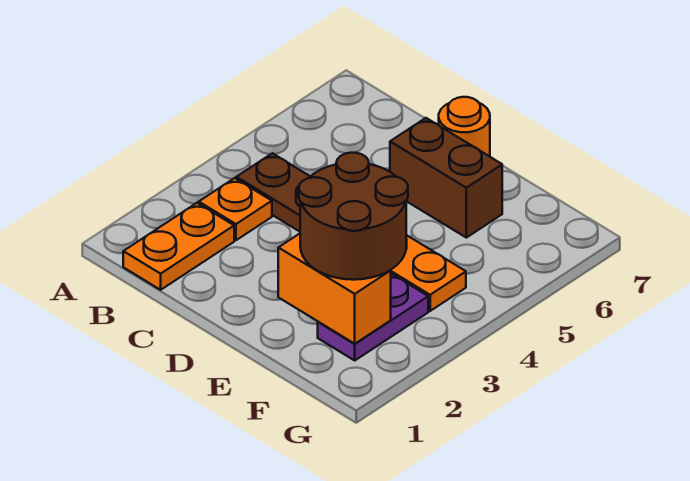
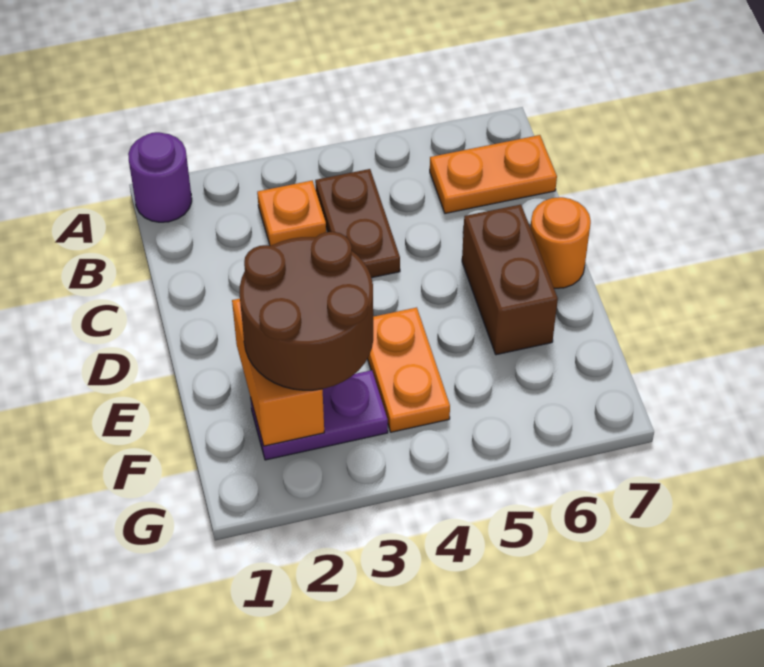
none -> purple 1x1 round brick [128,132,192,222]
orange 1x2 plate [123,203,234,290] -> orange 1x2 plate moved to [430,135,557,213]

